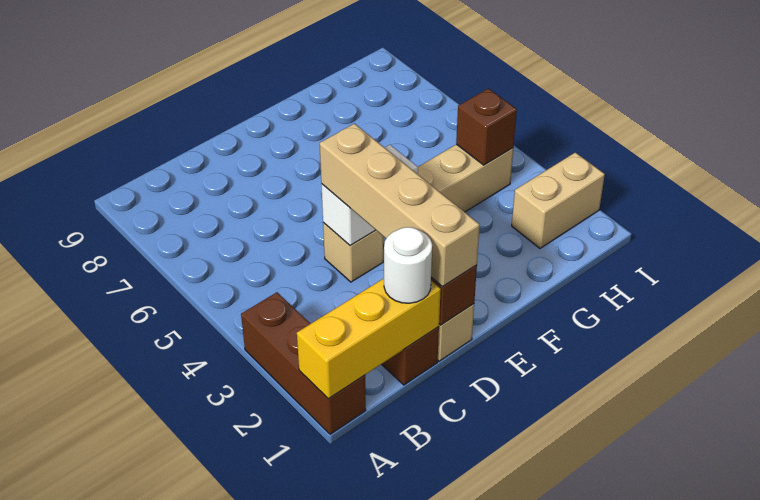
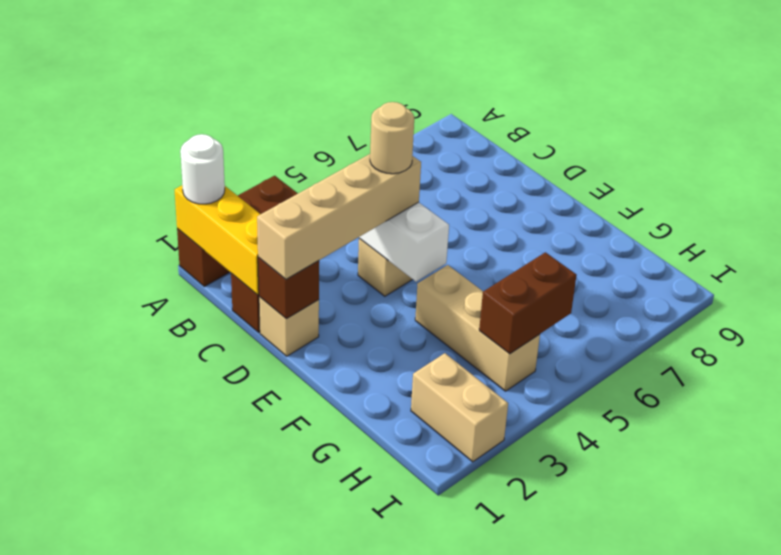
white 1x1 round brick [384,227,432,303] -> white 1x1 round brick moved to [180,134,225,204]
none -> tan 1x1 round brick [370,102,414,174]
brown 1x1 brick [456,89,517,165] -> brown 1x2 brick [479,252,577,354]

